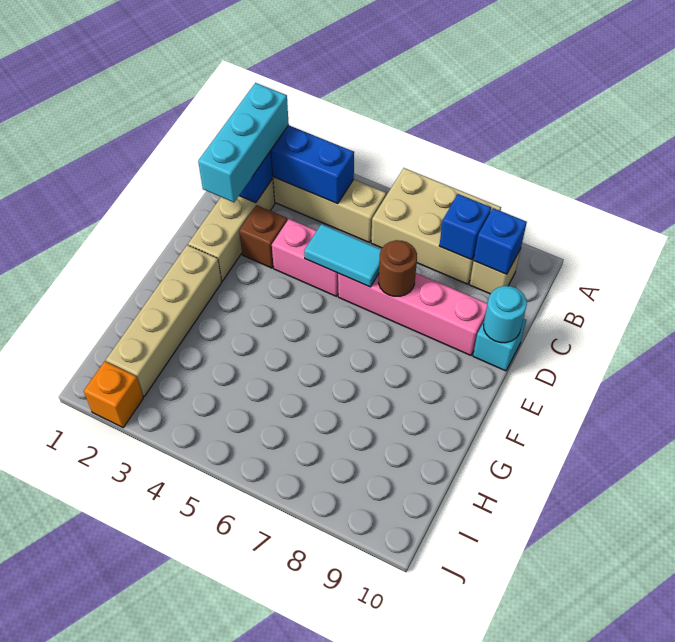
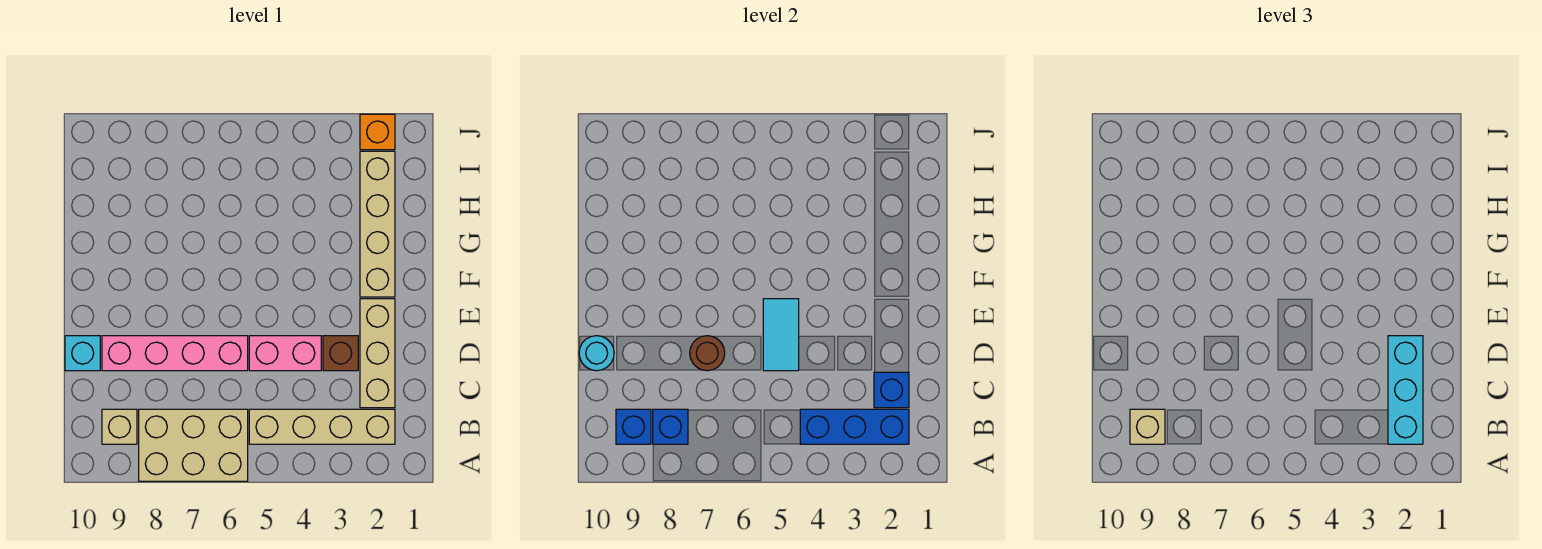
none -> tan 1x1 brick [1130,409,1165,444]
cyan 1x2 tile [304,224,381,287] -> cyan 1x2 tile turned to [763,299,799,371]

